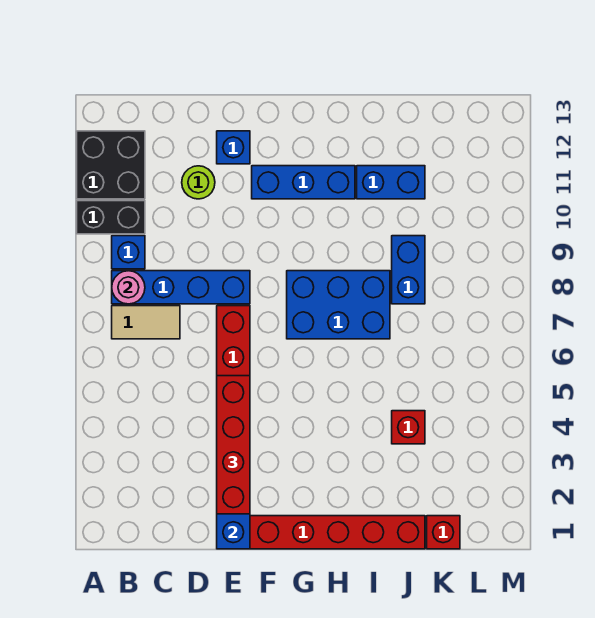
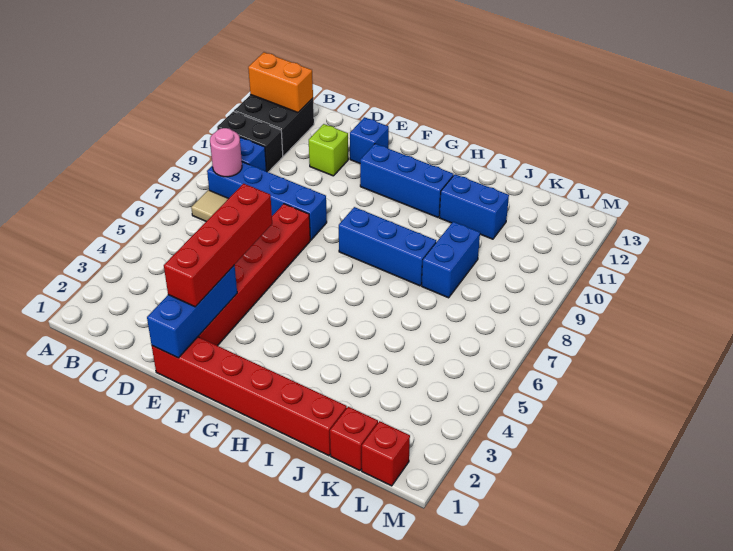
none -> orange 1x2 brick [248,52,313,113]
lime 1x1 round brick [182,166,215,199] -> lime 1x1 brick [309,124,348,176]
blue 2x3 brick [287,271,390,339] -> blue 1x3 brick [339,207,436,286]
red 1x1 brick [392,411,425,444] -> red 1x1 brick moved to [362,421,410,486]

